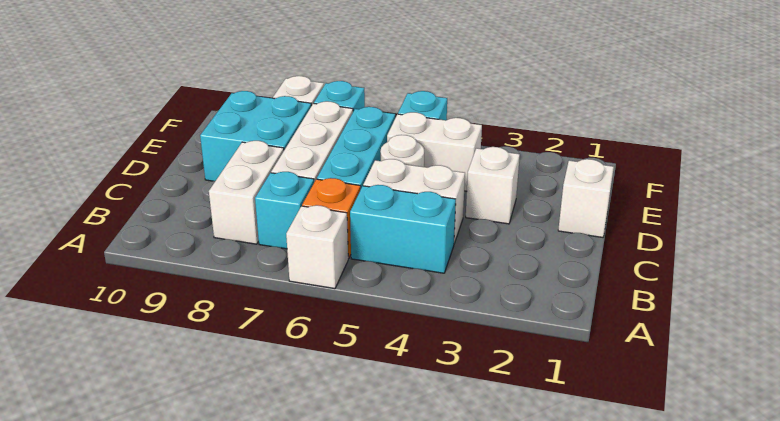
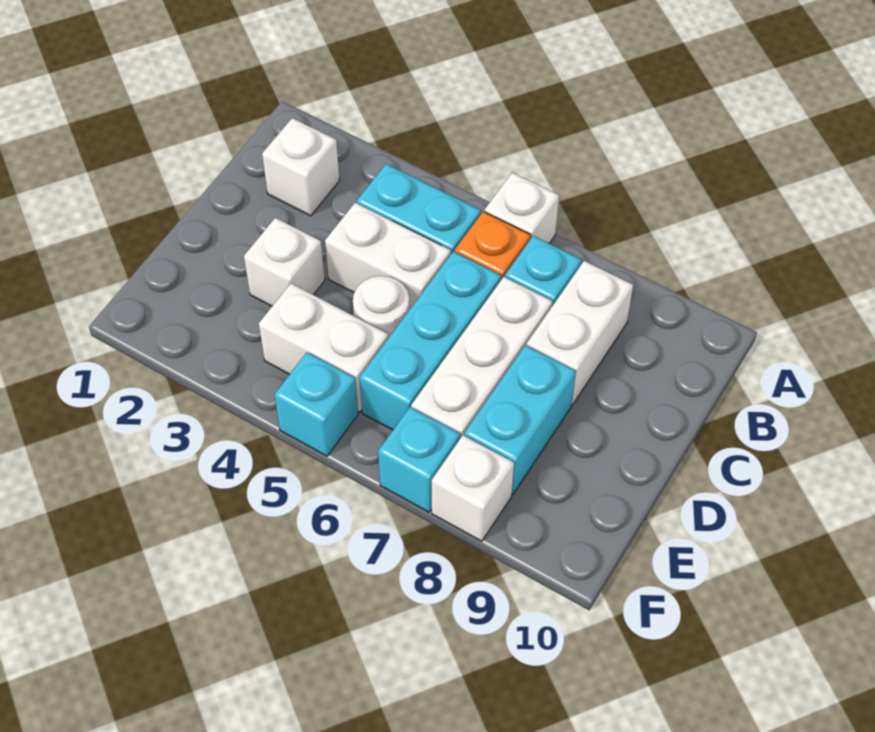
white 1x1 brick [558,159,614,237] -> white 1x1 brick moved to [262,118,340,216]
cyan 2x2 brick [200,91,311,181] -> cyan 1x2 brick [464,345,576,494]

